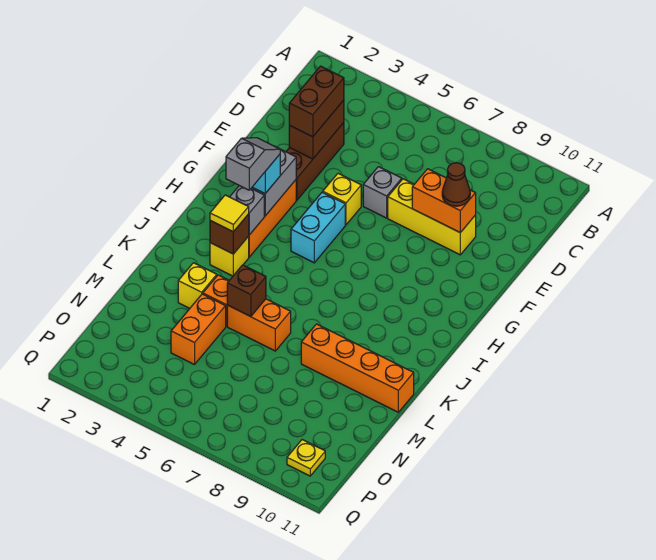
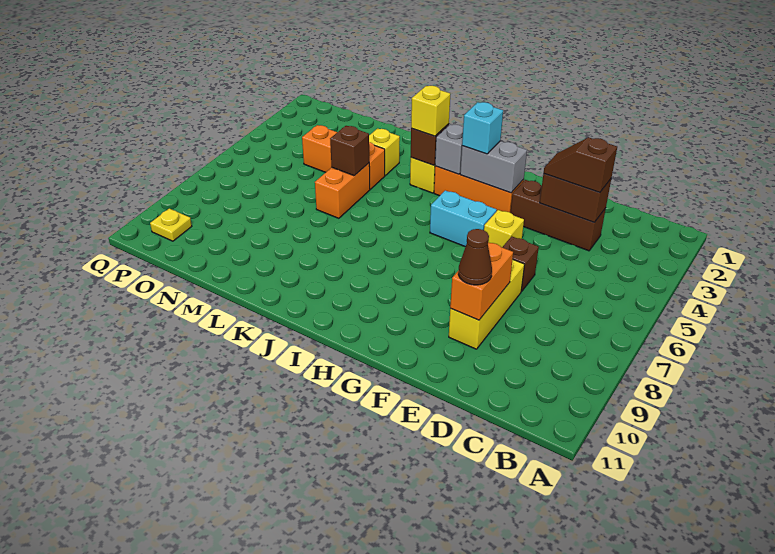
brown 1x2 brick [289,66,344,137] -> brown 1x2 slope [544,137,617,193]
grey 1x1 brick [363,167,402,218] -> brown 1x1 brick [502,236,539,291]
grey 1x2 slope [226,138,280,190] -> none
yellow 1x1 tile [210,195,249,232] -> yellow 1x1 brick [411,86,450,136]
orange 1x4 brick [301,324,414,412] -> none

